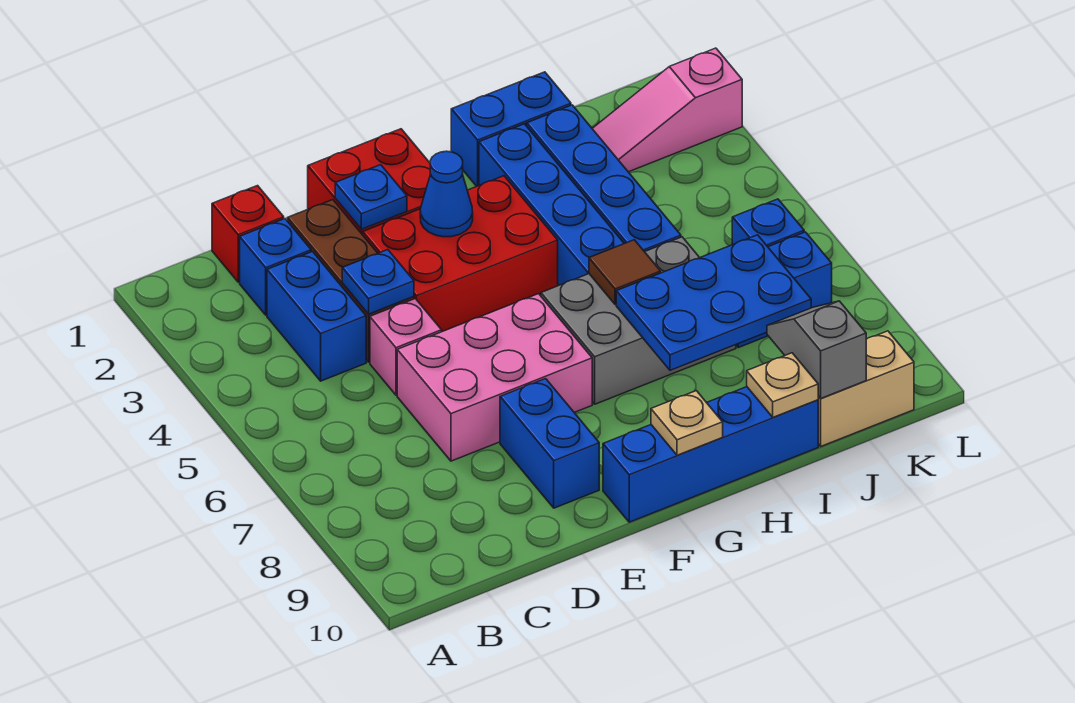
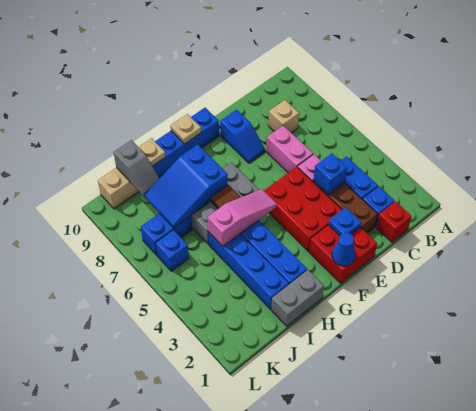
none -> tan 1x1 brick [268,100,299,133]
blue 1x1 plate [342,250,414,314] -> blue 1x1 brick [313,153,347,195]
pink 2x3 brick [397,294,592,461] -> pink 1x2 brick [266,126,313,173]
red 2x3 brick [363,176,558,332] -> red 2x3 brick turned to [264,167,342,251]
blue 1x2 brick [500,379,599,508] -> blue 1x2 slope [220,110,265,163]
blue 1x1 cone [420,151,473,237] -> blue 1x1 cone moved to [332,233,356,266]
blue 1x2 brick [451,72,571,186] -> grey 1x2 brick [271,270,324,326]
blue 2x3 plate [616,235,811,370] -> blue 2x3 slope [144,145,228,228]
pink 1x3 slope [592,48,742,172] -> pink 1x3 slope moved to [207,189,277,246]

